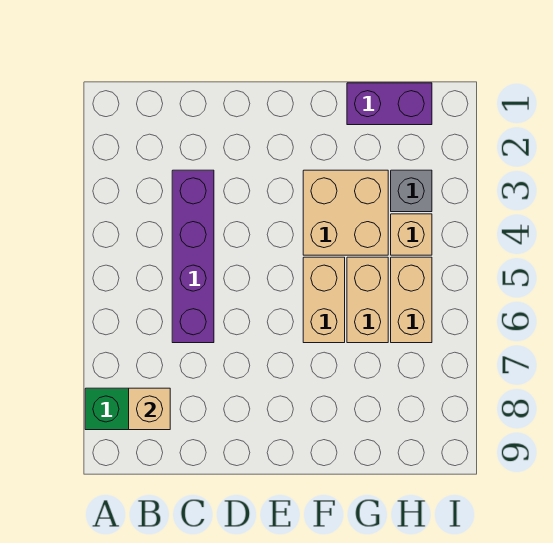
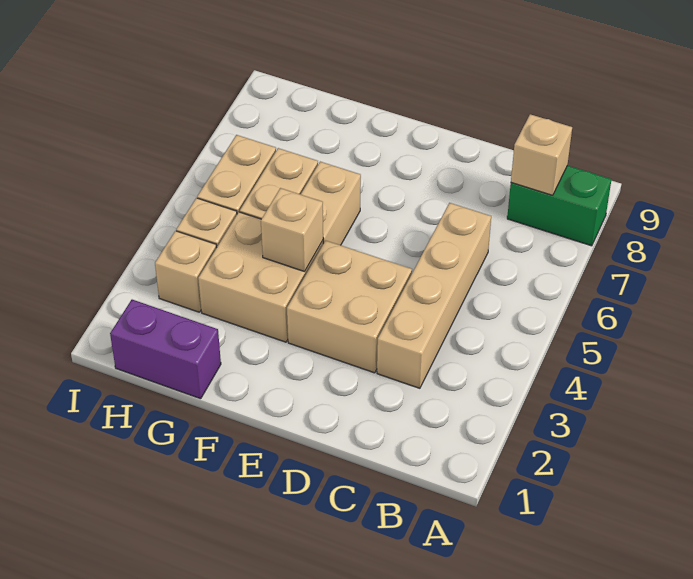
purple 1x4 brick [172,170,214,343] -> tan 1x4 brick [377,203,491,388]
none -> tan 2x2 brick [287,241,412,373]
none -> tan 1x1 brick [261,188,323,272]
grey 1x1 brick [391,170,432,212] -> tan 1x1 brick [155,231,216,312]

